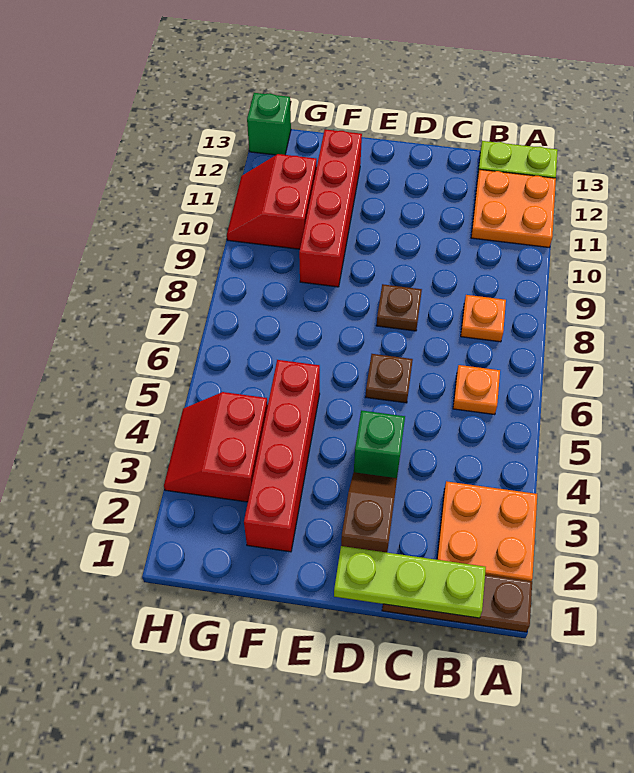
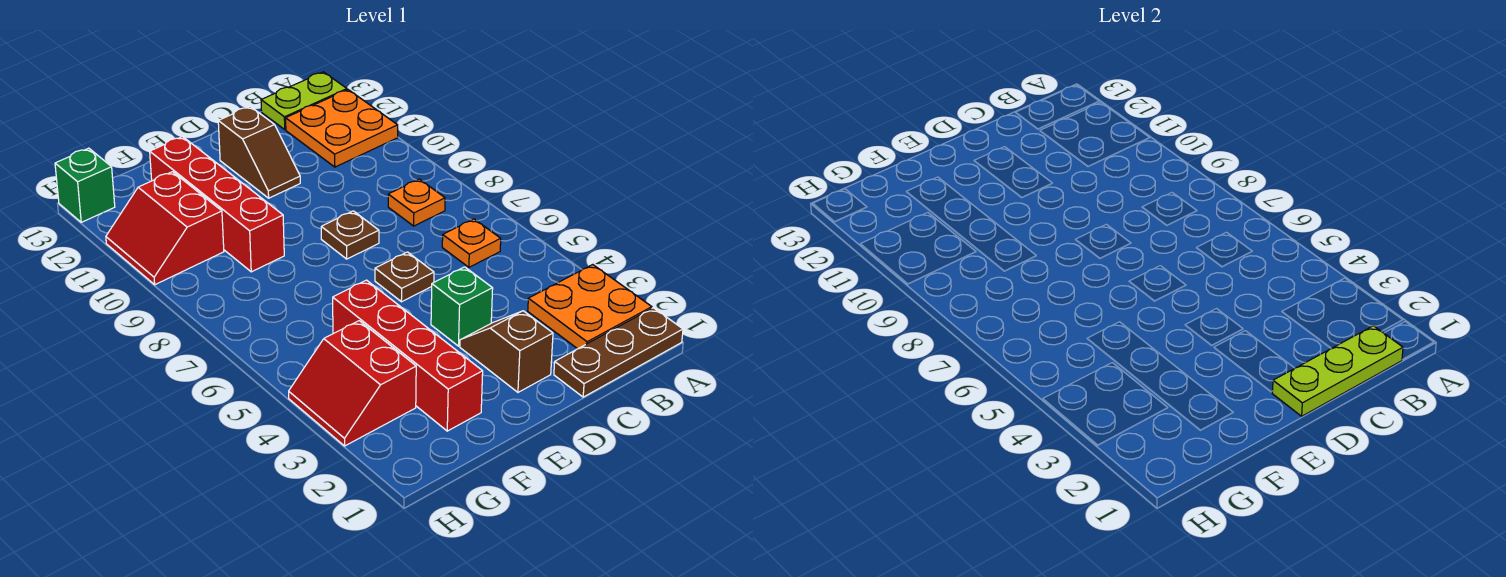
none -> brown 1x2 slope [218,106,300,198]

